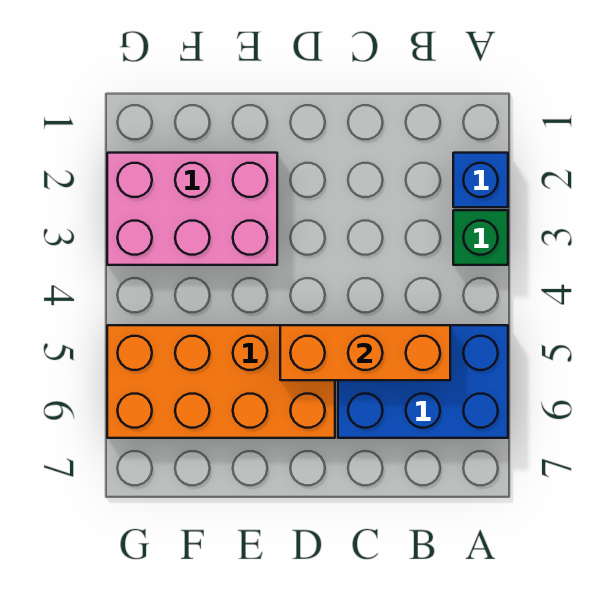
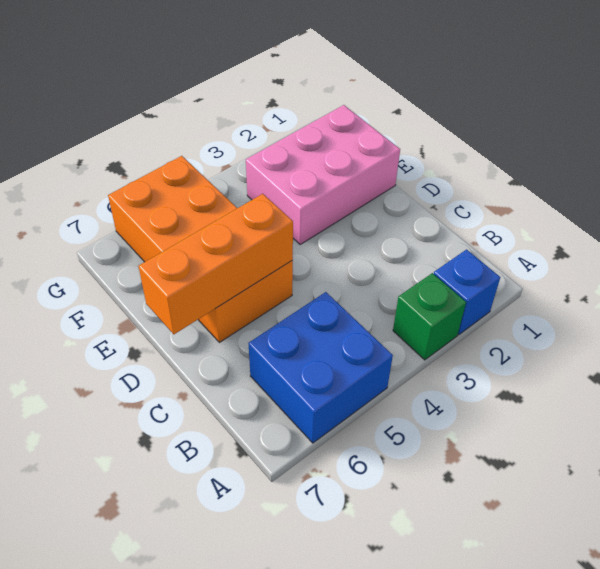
blue 2x3 brick [338,325,508,438] -> blue 2x2 brick [248,292,393,443]
orange 1x3 brick [280,325,450,380] -> orange 1x3 brick turned to [139,194,293,334]
pink 2x3 brick [107,153,277,265] -> pink 2x3 brick turned to [246,105,400,244]

